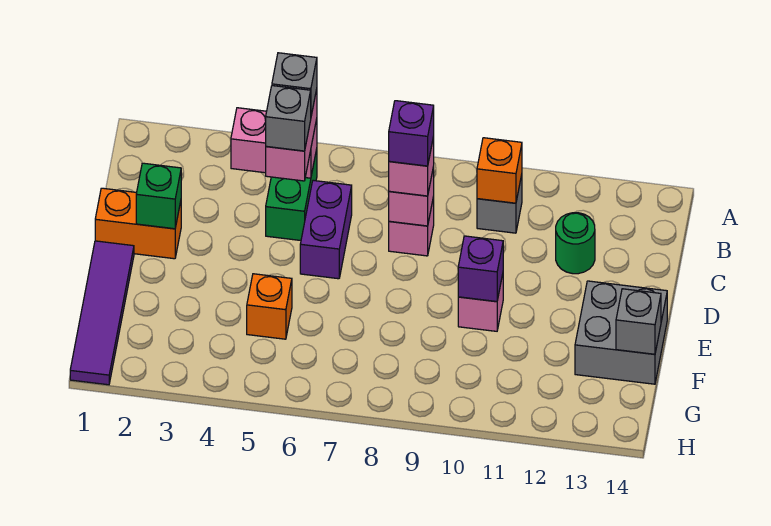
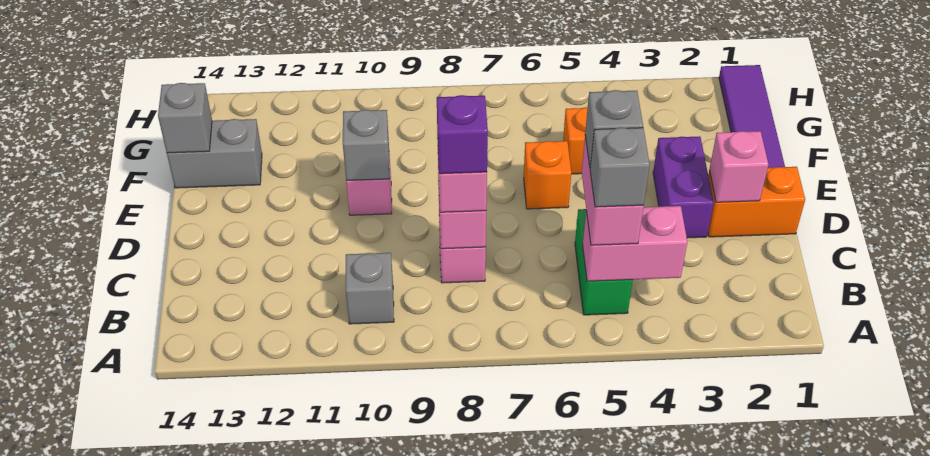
orange 1x1 brick [477,138,522,203] -> orange 1x1 brick moved to [524,141,571,209]
purple 1x2 brick [300,180,352,279] -> purple 1x2 brick moved to [653,136,714,238]
green 1x1 round brick [556,213,595,274] -> none
green 1x1 brick [136,163,181,229] -> pink 1x1 brick [709,131,768,202]
purple 1x1 brick [458,236,503,302] -> grey 1x1 brick [343,110,390,180]
grey 2x2 brick [575,281,667,384] -> grey 1x2 brick [167,119,262,188]

